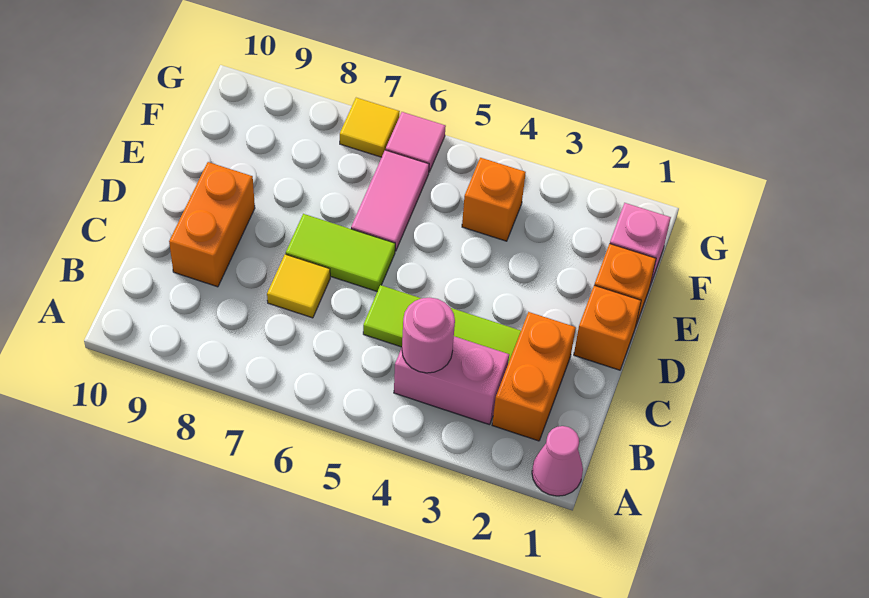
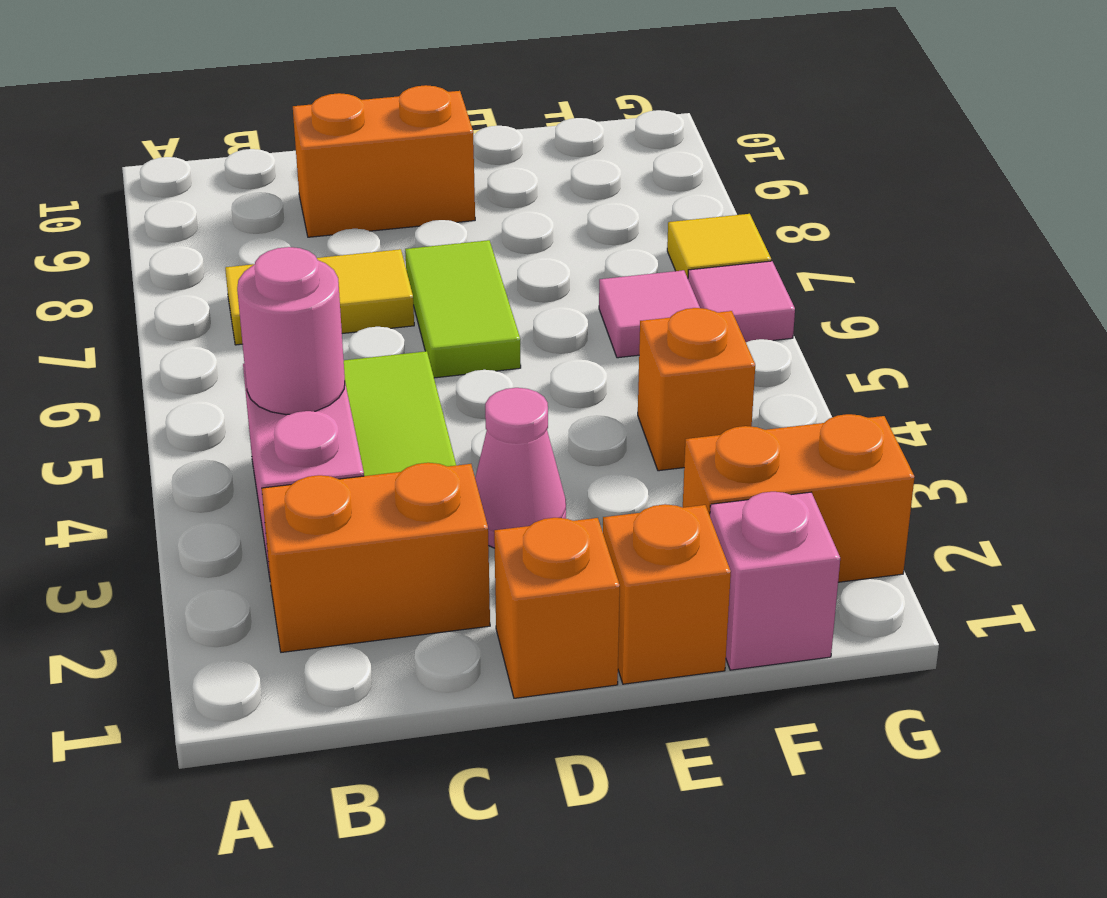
pink 1x1 cone [532,426,583,496] -> pink 1x1 cone moved to [475,388,566,548]
yellow 1x1 tile [267,254,330,318] -> yellow 1x2 tile [225,249,414,345]
pink 1x2 tile [351,150,429,251] -> pink 1x1 tile [599,270,700,358]
none -> orange 1x2 brick [683,414,915,582]

